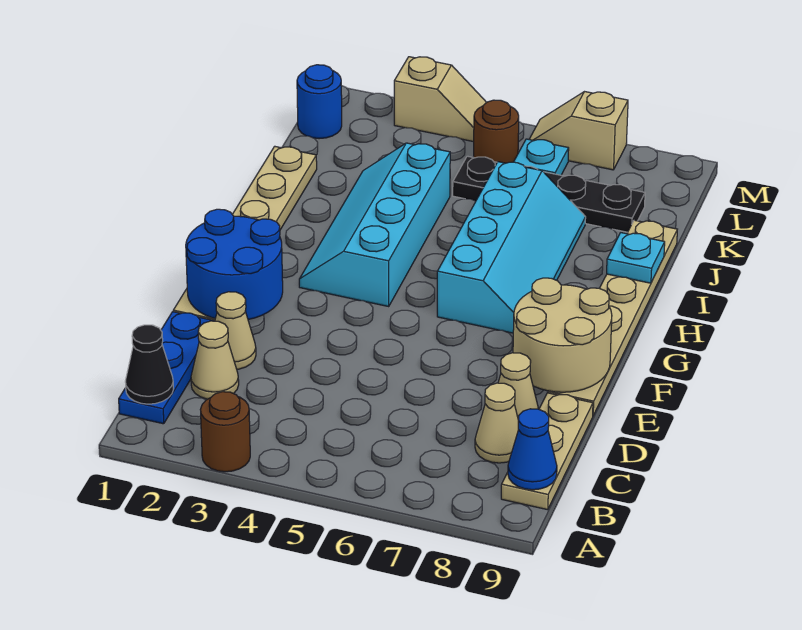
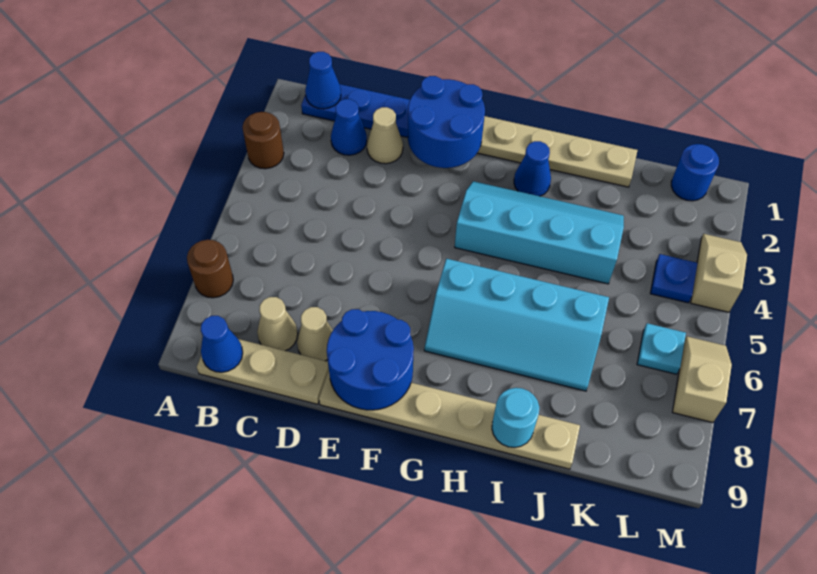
black 1x1 cone [125,325,173,404] -> blue 1x1 cone [305,52,341,109]
tan 1x1 cone [191,321,239,399] -> blue 1x1 cone [331,99,367,155]
tan 2x2 round brick [513,278,612,392] -> blue 2x2 round brick [327,309,414,410]
none -> blue 1x1 cone [514,141,551,196]
cyan 1x1 plate [607,233,665,283] -> cyan 1x1 round brick [492,388,539,448]
black 1x4 plate [453,156,645,232] -> none
none -> blue 1x1 plate [650,254,698,303]
brown 1x1 round brick [473,100,519,163] -> brown 1x1 round brick moved to [187,240,233,298]
tan 1x2 slope [394,57,487,142] -> tan 1x2 slope turned to [691,234,747,312]

